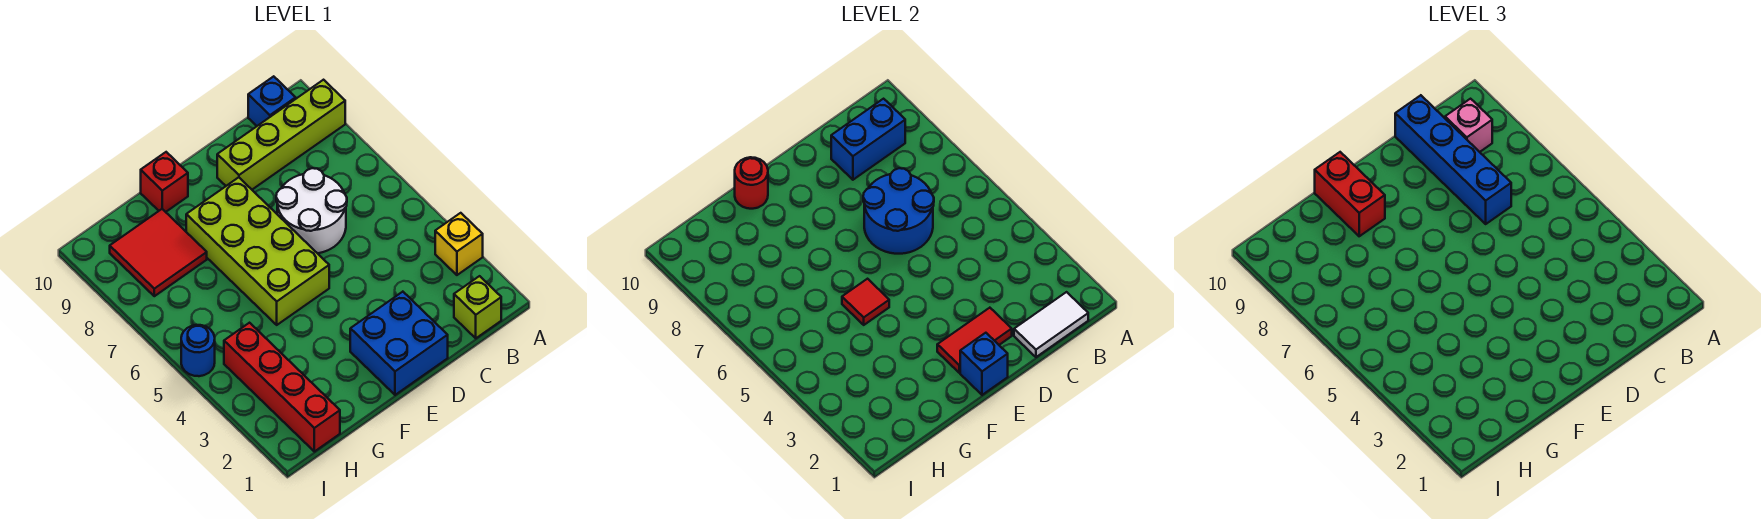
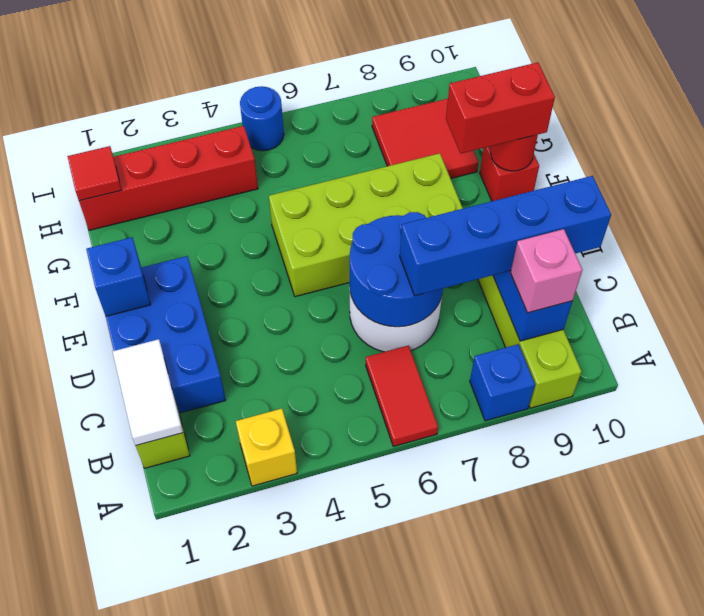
blue 1x1 brick [248,76,296,126] -> blue 1x1 brick moved to [470,344,535,421]
blue 2x2 brick [350,292,448,395] -> blue 2x3 brick [106,256,226,413]
red 1x2 tile [937,308,1012,373] -> red 1x2 tile moved to [366,346,438,446]
red 1x1 tile [842,279,889,325] -> red 1x1 tile moved to [67,146,122,201]

